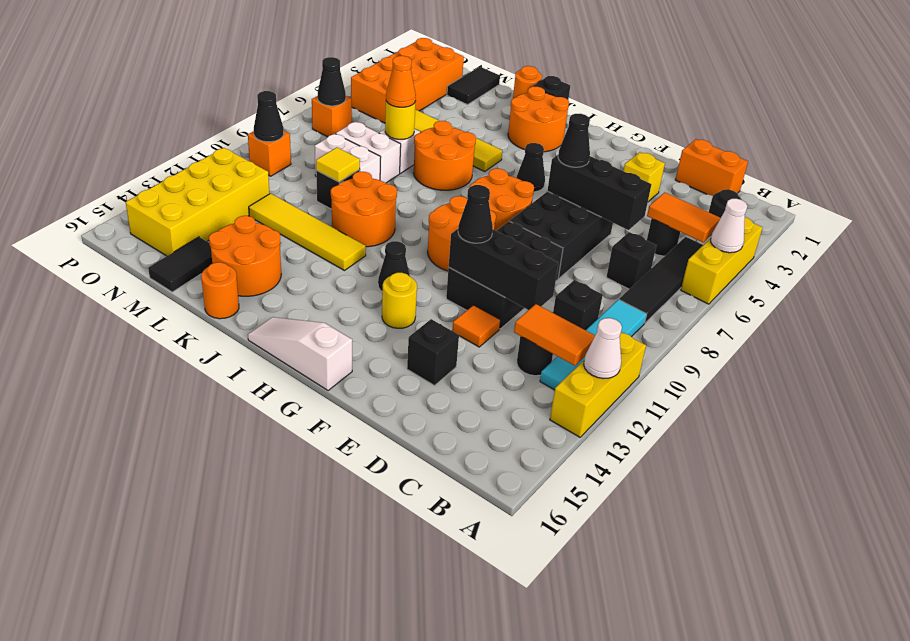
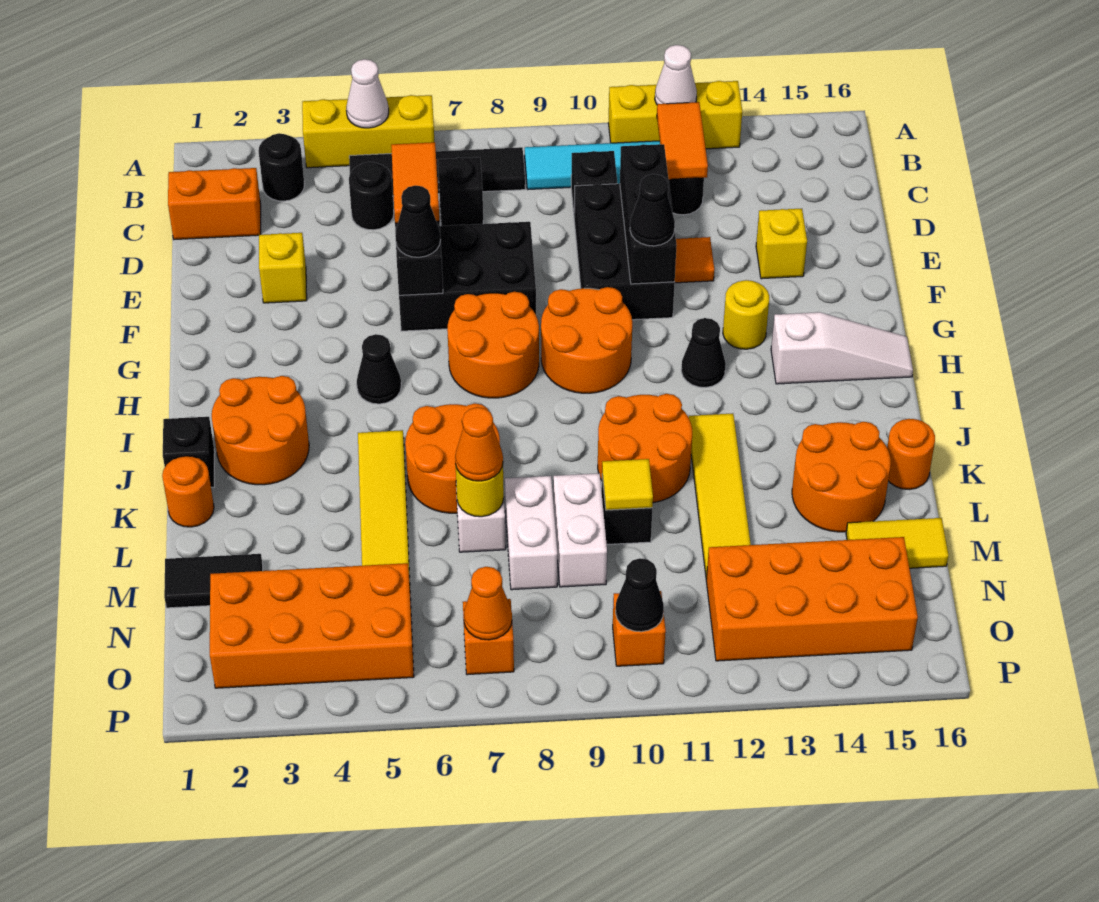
orange 1x2 tile [647,192,721,242] -> orange 1x2 tile moved to [391,142,439,223]
orange 1x2 brick [675,139,748,196] -> orange 1x2 brick turned to [168,168,261,240]
black 2x3 brick [446,221,563,329] -> black 2x3 brick turned to [574,184,675,320]
black 1x1 brick [407,319,459,385] -> yellow 1x1 brick [756,209,807,279]
white 1x3 slope [248,317,352,391] -> white 1x3 slope turned to [771,312,913,384]
black 1x2 tile [148,237,212,292] -> yellow 1x2 tile [846,518,949,568]
yellow 2x4 brick [126,148,269,256] -> orange 2x4 brick [706,537,918,661]
black 1x1 cone [318,57,346,106] -> orange 1x1 cone [463,567,512,640]

